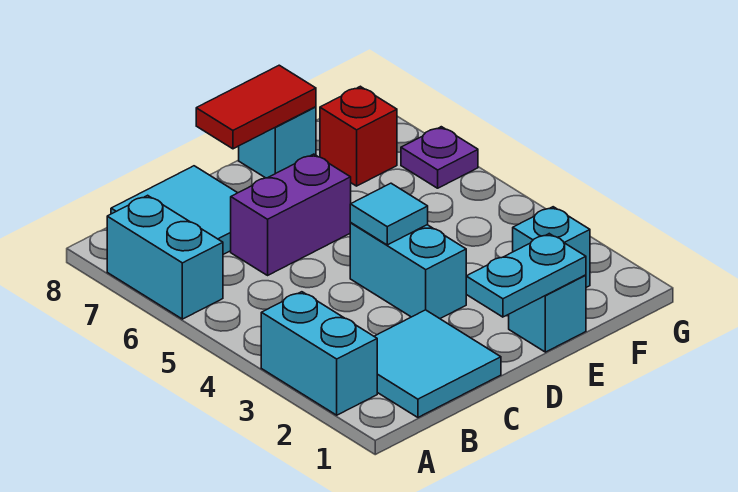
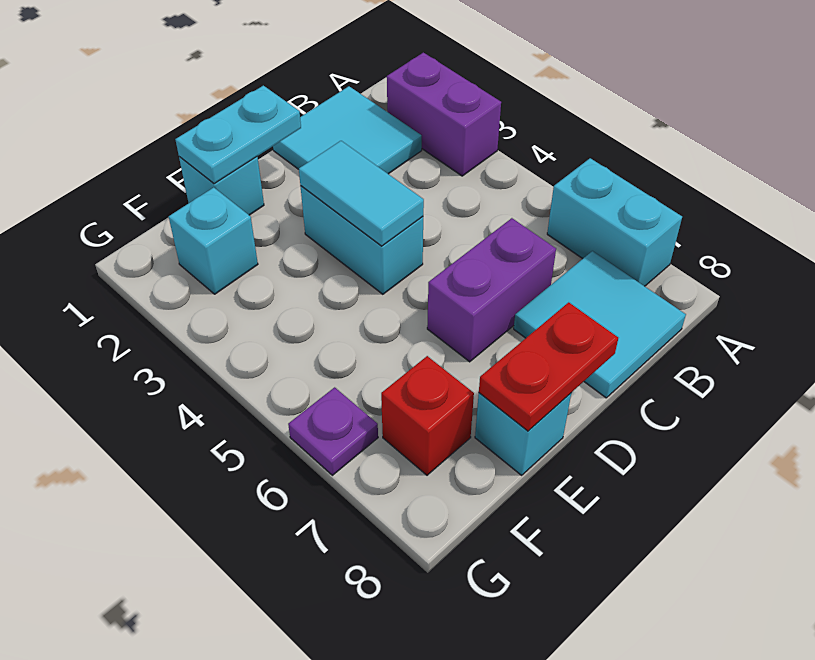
cyan 1x2 brick [261,292,377,415] -> purple 1x2 brick [387,53,501,176]
cyan 1x1 tile [350,183,428,245] -> cyan 1x2 tile [299,141,424,246]
red 1x2 tile [196,65,316,149] -> red 1x2 plate [479,302,618,431]

